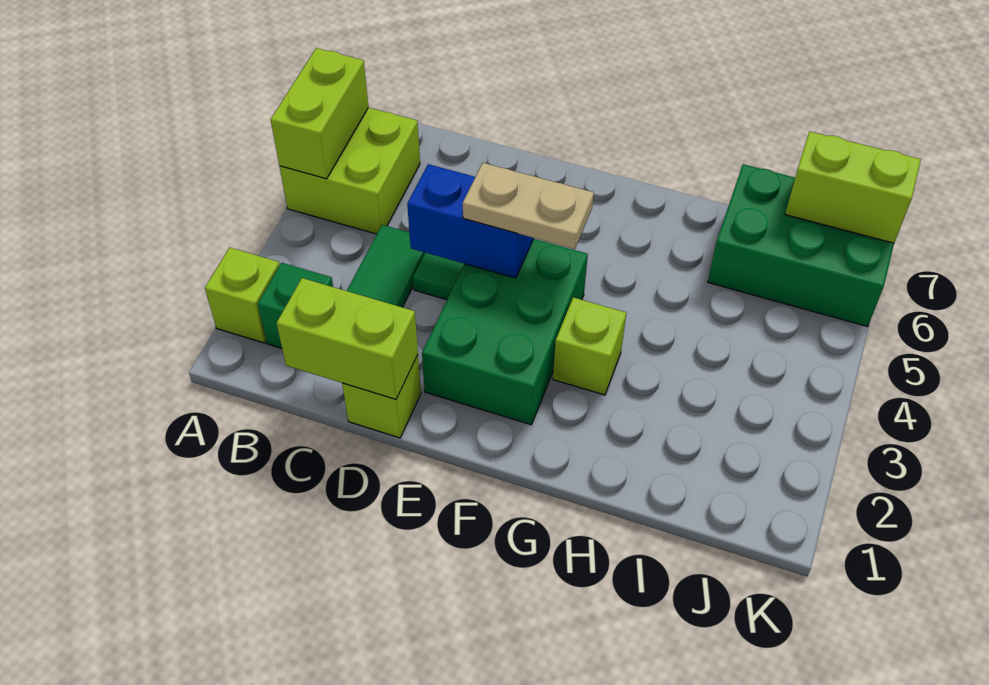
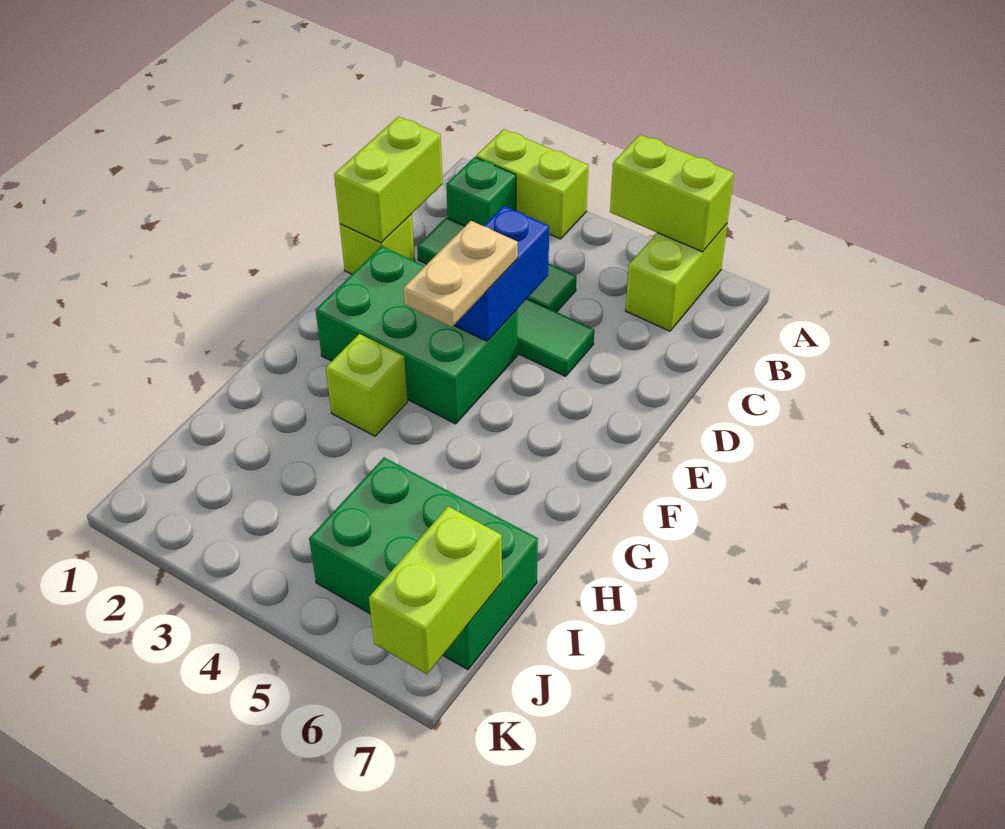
lime 1x1 brick [205,248,280,343] -> lime 1x2 brick [476,129,589,239]
lime 2x2 brick [280,108,420,234] -> lime 1x2 brick [625,224,727,331]
green 2x3 brick [708,164,894,327] -> green 2x3 brick turned to [309,457,538,670]

